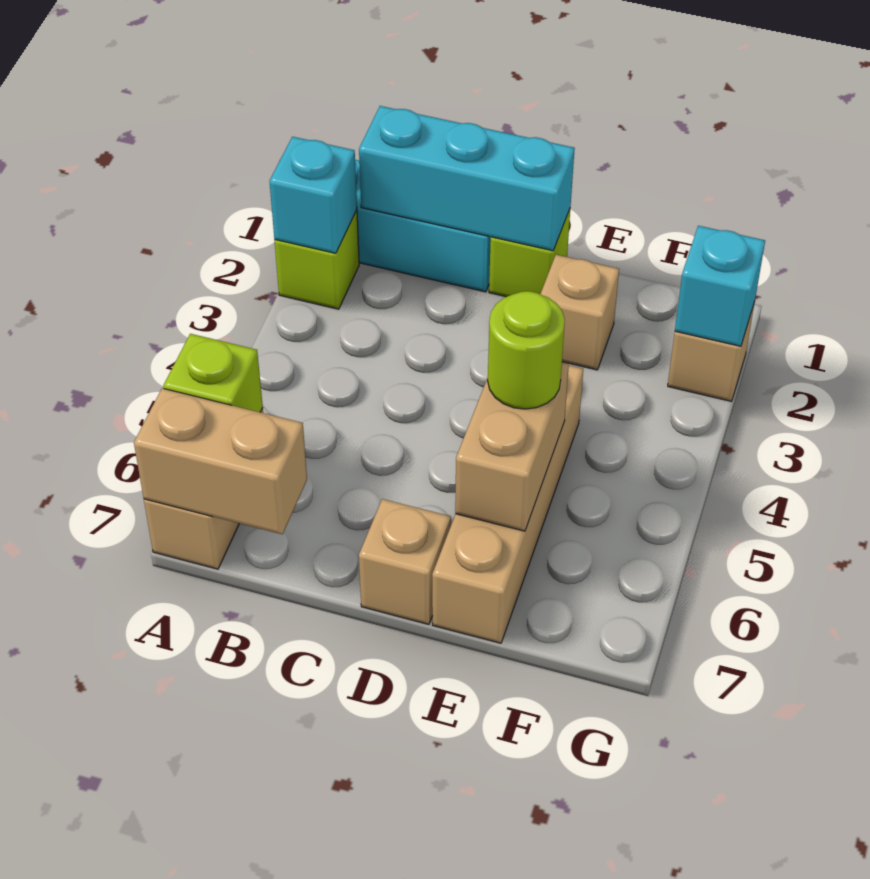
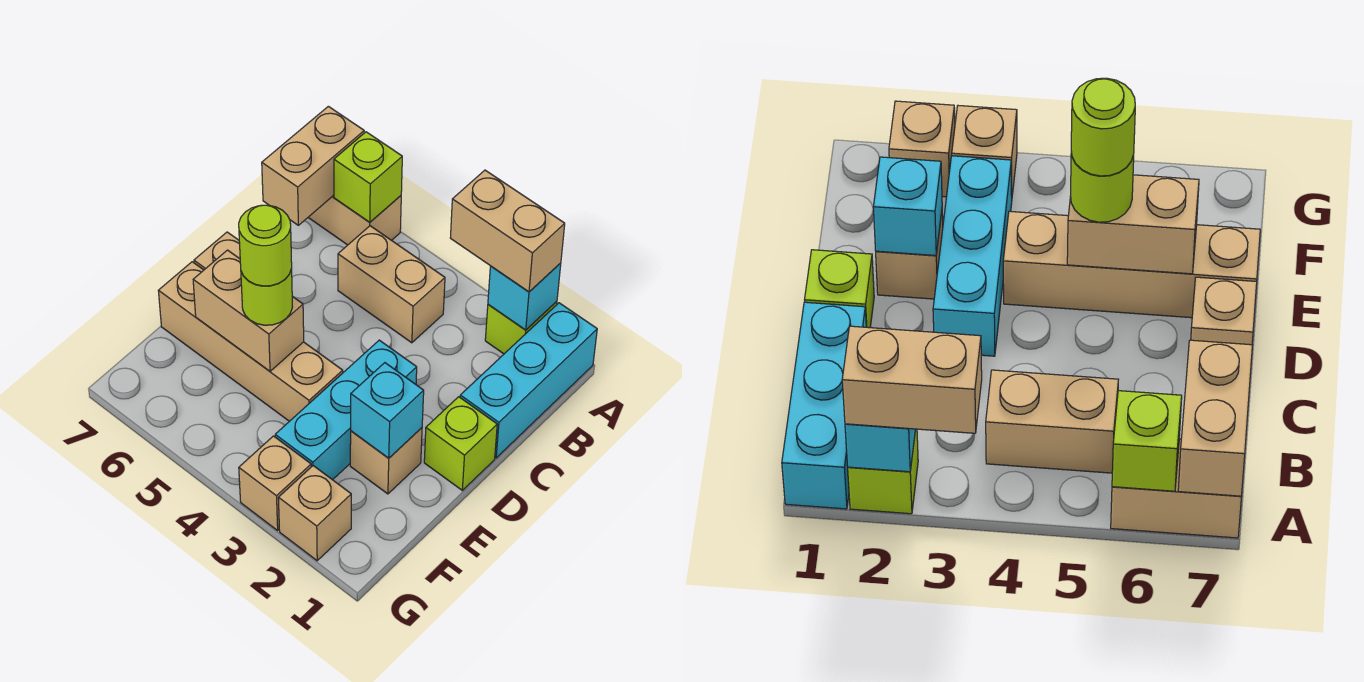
none -> tan 1x2 brick [450,170,565,292]
cyan 1x3 brick [359,106,575,251] -> cyan 1x3 brick moved to [275,340,417,480]
none -> tan 1x2 brick [338,226,445,343]
none -> lime 1x1 round brick [239,205,292,286]
cyan 1x1 brick [675,226,765,346] -> cyan 1x1 brick moved to [351,363,424,458]
none -> tan 1x1 brick [239,436,311,530]

